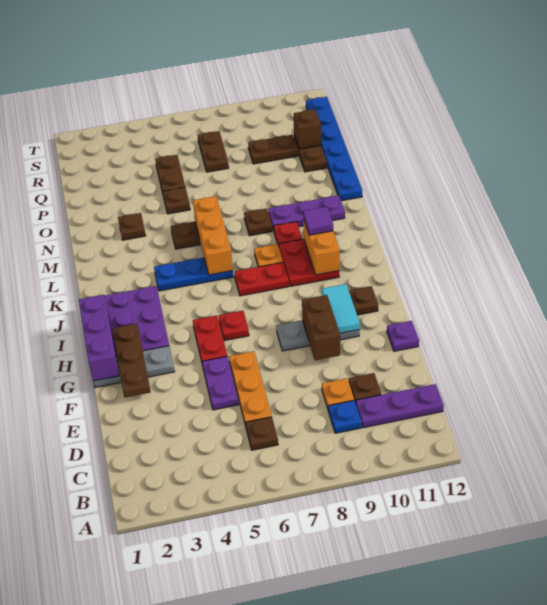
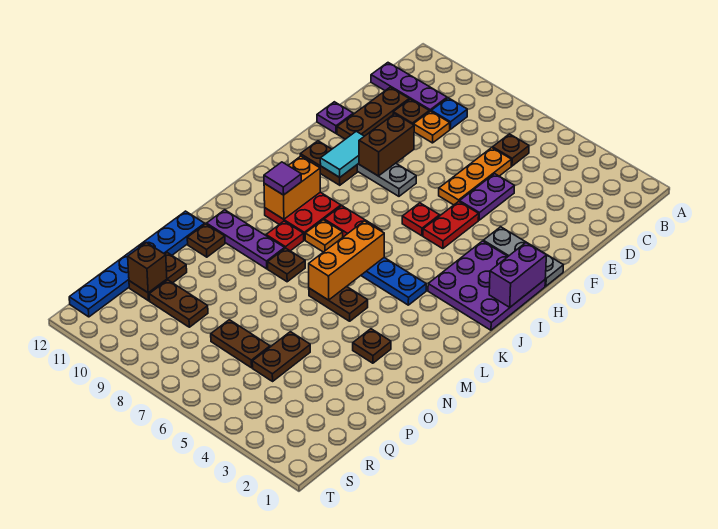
brown 1x3 plate [112,324,151,397] -> brown 1x3 plate moved to [337,87,409,139]
purple 1x3 brick [79,295,119,381] -> purple 1x2 brick [489,243,546,307]
brown 1x1 plate [163,187,190,214] -> brown 1x1 plate moved to [187,224,225,257]
brown 1x2 plate [198,131,229,172] -> brown 1x2 plate turned to [211,320,270,368]

